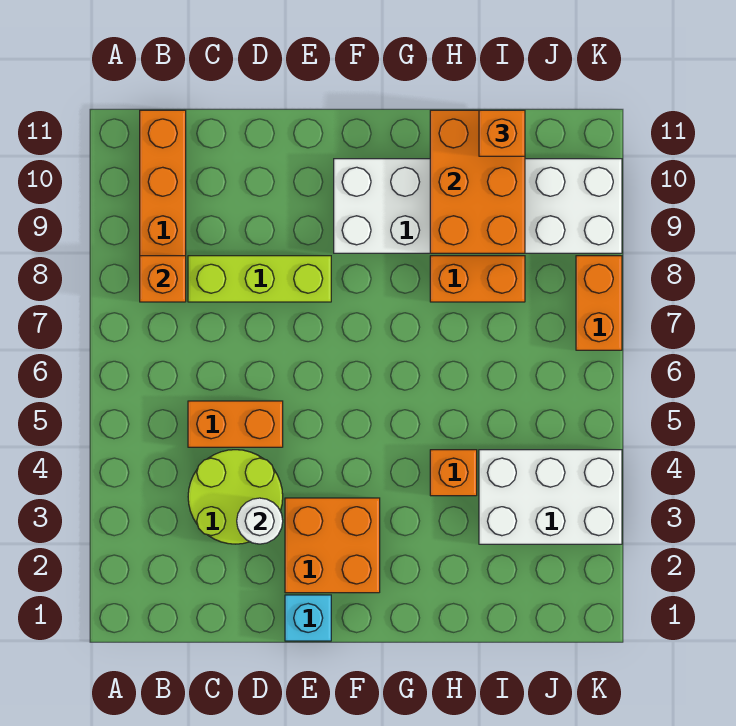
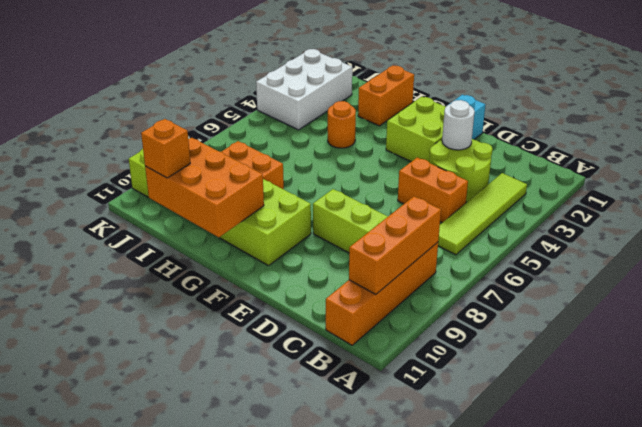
none -> lime 1x4 tile [438,173,527,255]
orange 1x1 brick [140,256,186,302] -> orange 1x3 brick [349,196,441,294]
orange 2x2 brick [285,498,380,593] -> lime 2x2 brick [386,97,445,162]
white 2x6 brick [334,159,622,253] -> lime 2x6 brick [129,149,311,266]
orange 1x1 brick [430,450,477,496] -> orange 1x1 round brick [328,101,356,148]
orange 2x3 brick [430,110,525,253] -> orange 2x3 brick turned to [145,138,264,237]
white 2x3 brick [479,450,622,544] -> white 2x3 brick turned to [256,49,352,130]
orange 1x2 brick [576,256,622,350] -> orange 1x2 brick moved to [358,65,414,126]

